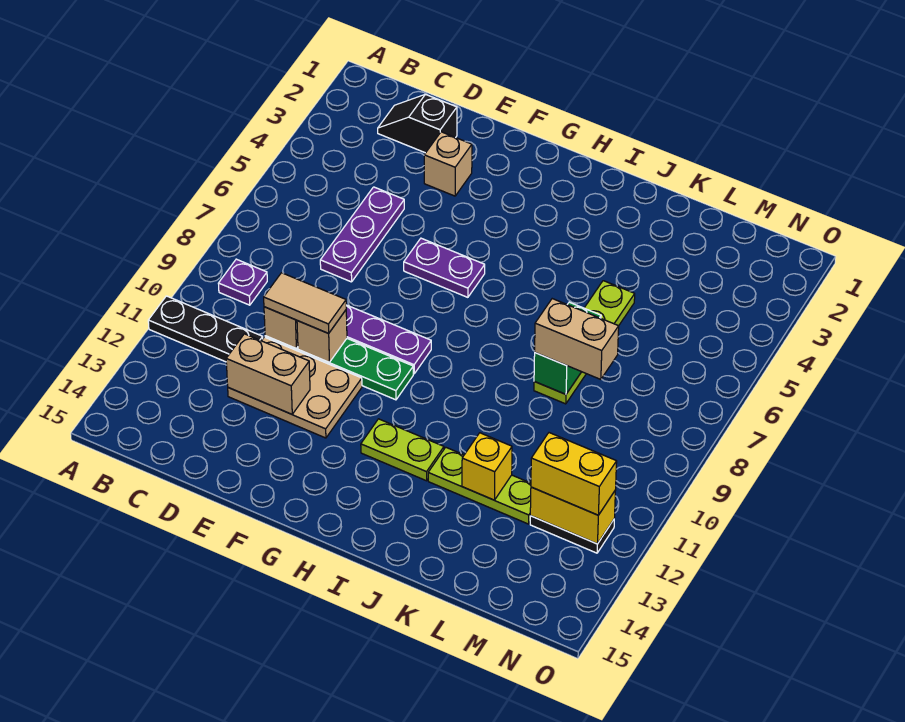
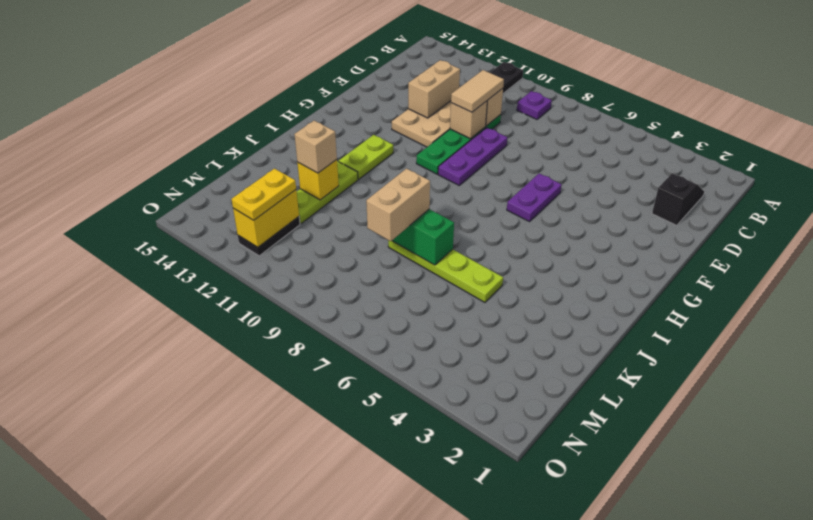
purple 1x3 plate [320,187,404,282] -> none
tan 1x1 brick [424,132,472,196] -> tan 1x1 brick moved to [294,121,337,173]
yellow 1x2 brick [531,433,617,515] -> yellow 1x2 plate [231,169,296,220]

